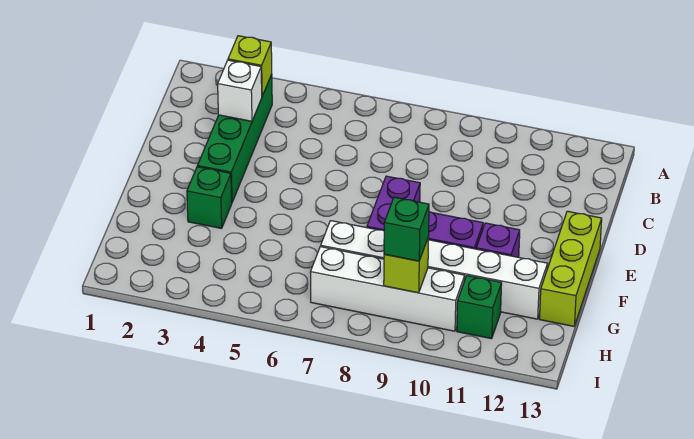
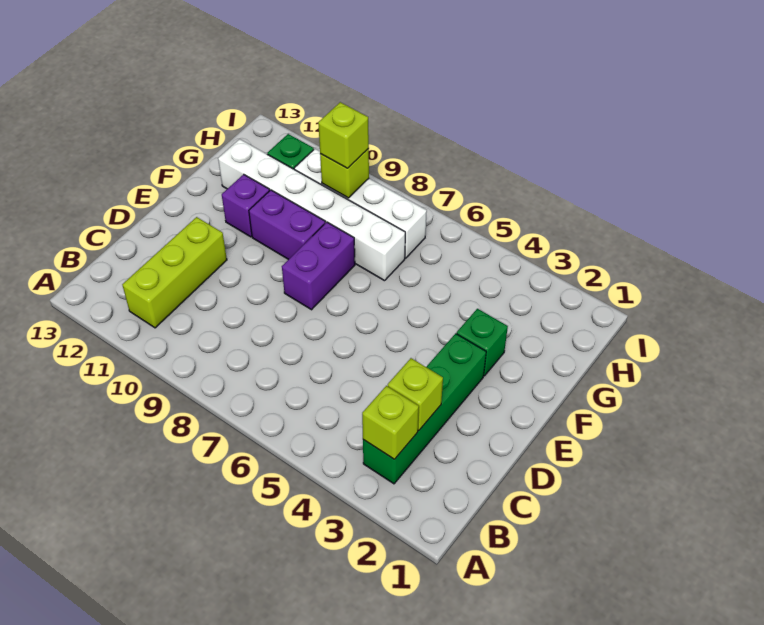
white 1x1 brick [218,60,262,121] -> lime 1x1 brick [388,358,443,431]
lime 1x3 brick [540,211,602,326] -> lime 1x3 brick moved to [122,217,227,328]
green 1x1 brick [384,197,429,261] -> lime 1x1 brick [318,102,369,168]

